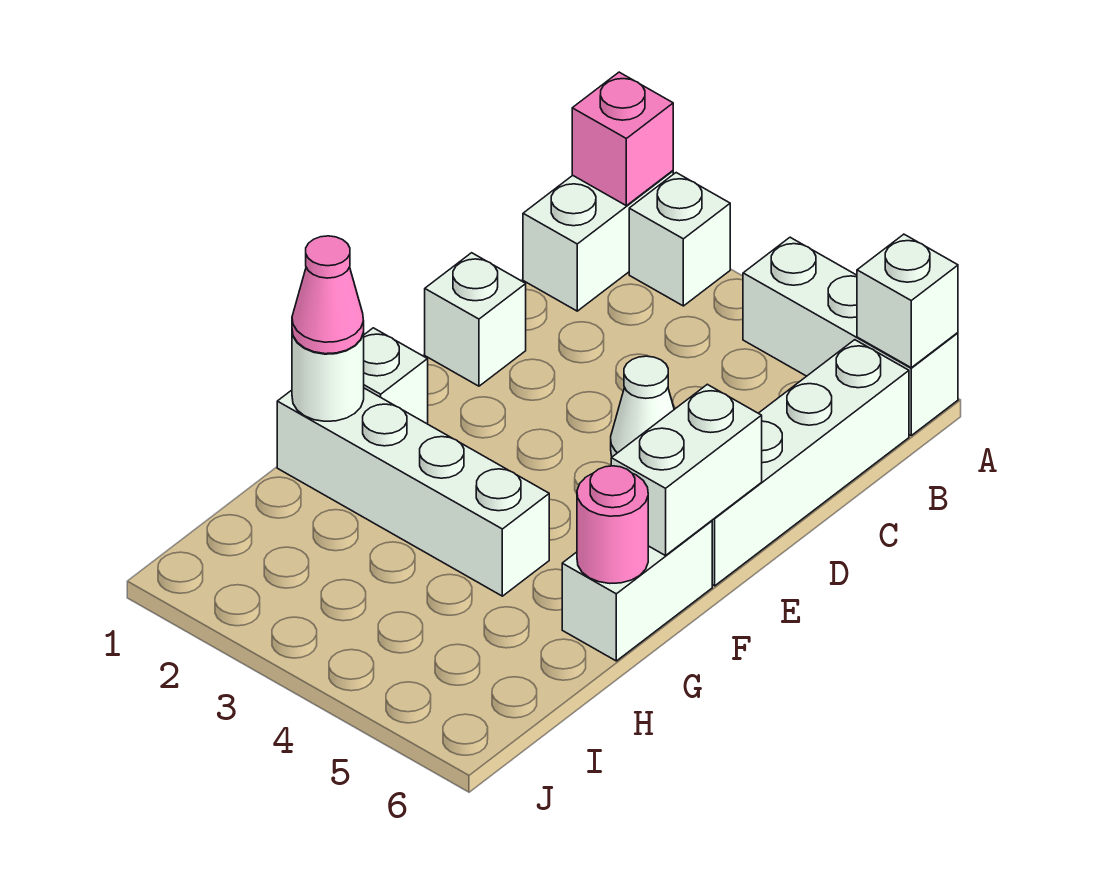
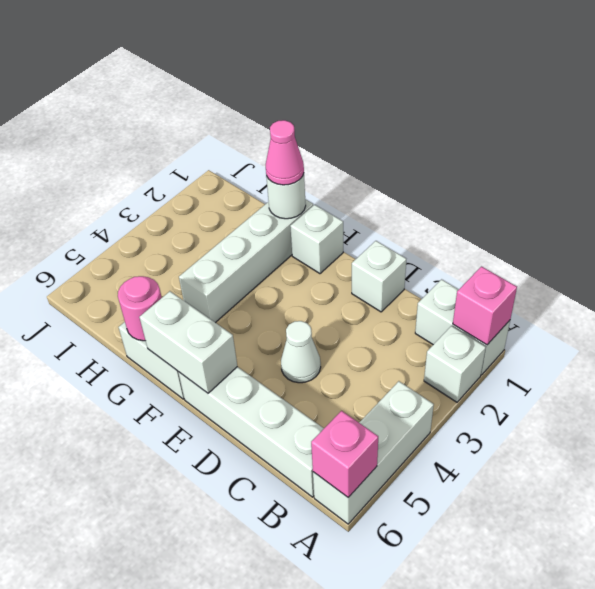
white 1x1 brick [857,234,958,368] -> pink 1x1 brick [311,411,378,497]

